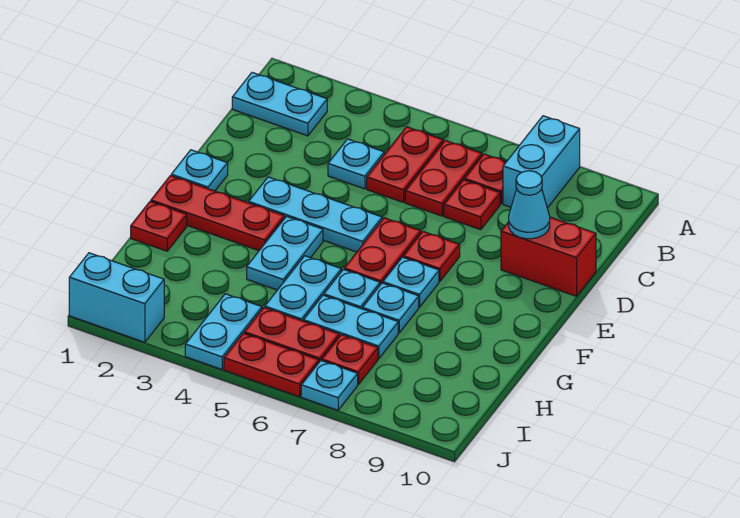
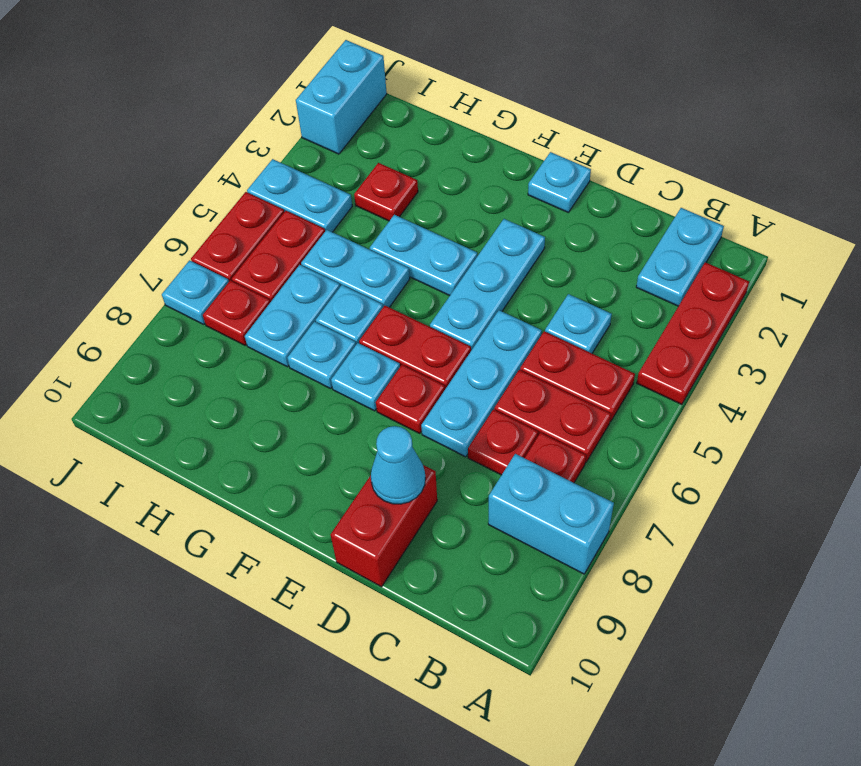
none -> cyan 1x3 plate [421,310,542,457]
red 1x3 plate [151,176,284,251] -> red 1x3 plate moved to [637,262,749,405]
red 1x1 plate [131,201,187,251] -> red 1x1 plate moved to [354,163,418,221]

